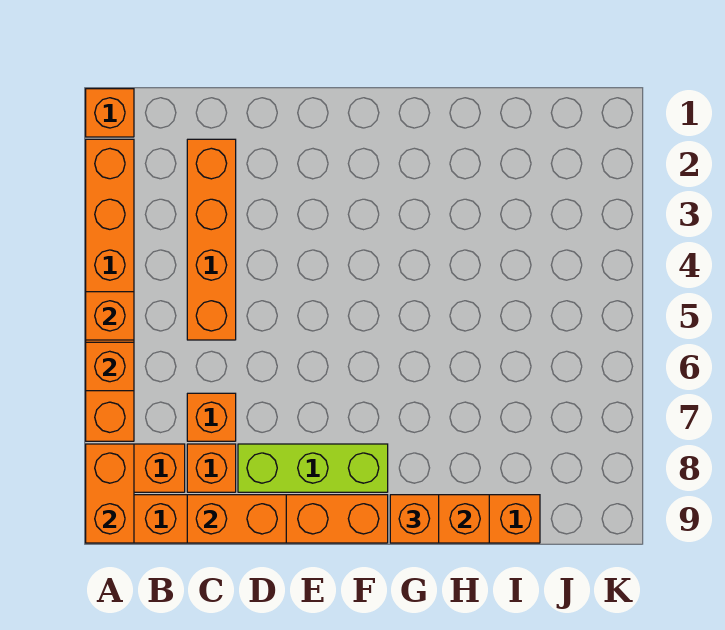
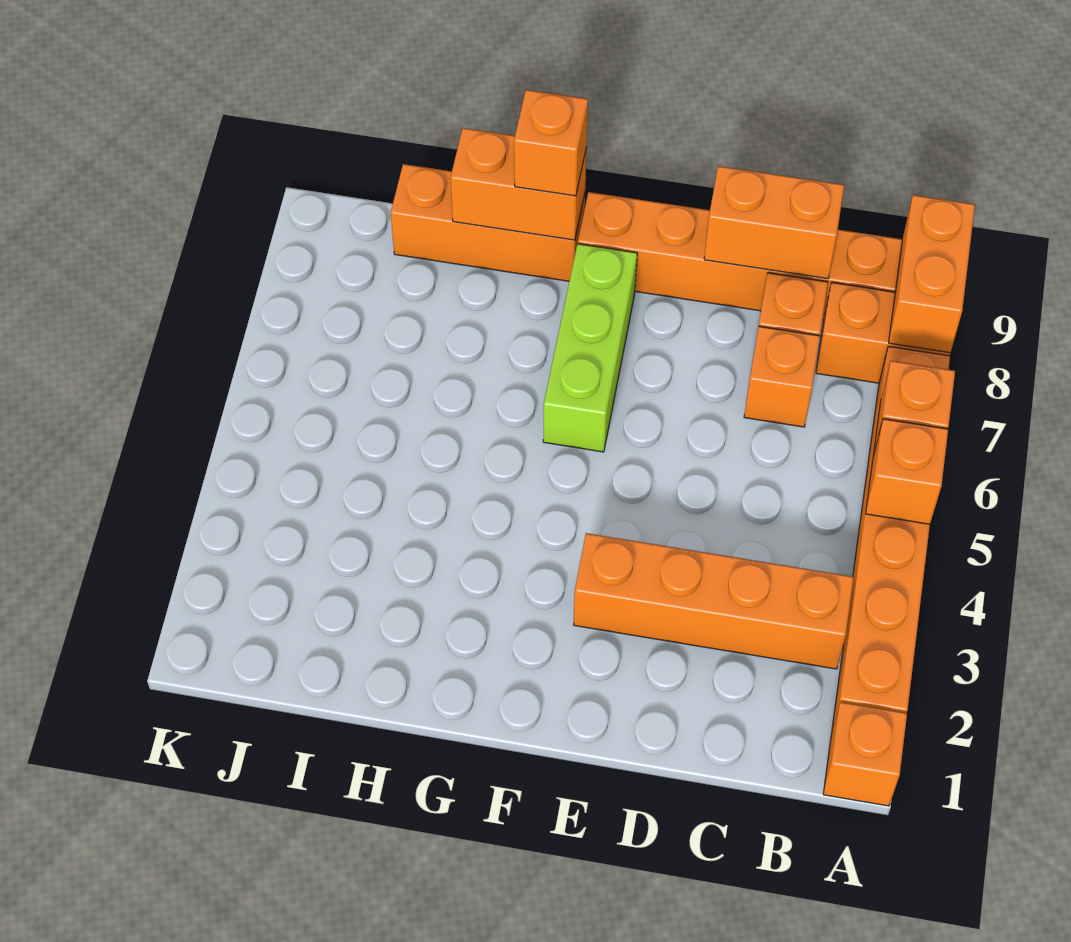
orange 1x4 brick [187,139,236,340] -> orange 1x4 brick turned to [574,533,854,669]
lime 1x3 brick [238,444,388,492] -> lime 1x3 brick turned to [543,244,637,452]

